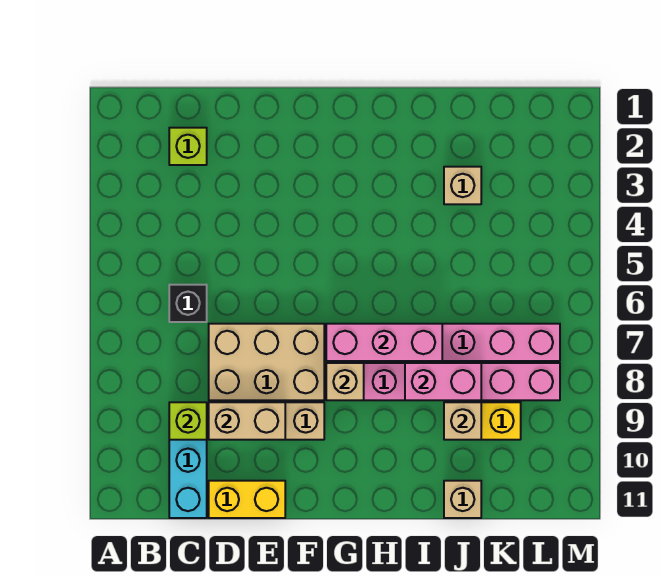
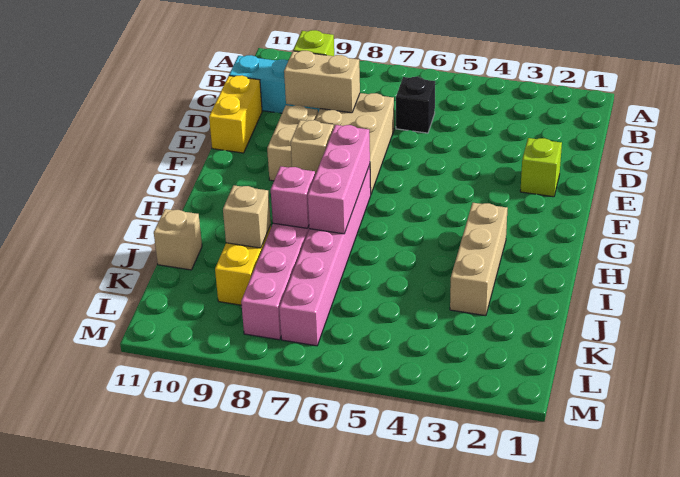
lime 1x1 brick [169,128,207,165] -> lime 1x1 brick moved to [520,138,562,197]
tan 1x2 brick [209,402,285,440] -> tan 1x2 brick turned to [284,51,360,113]
pink 1x2 brick [405,363,481,400] -> pink 1x1 brick [271,166,315,228]
tan 1x1 brick [444,167,481,204] -> tan 1x3 brick [450,203,508,316]

